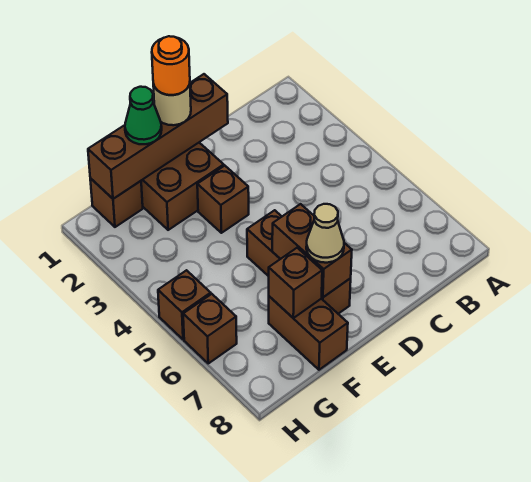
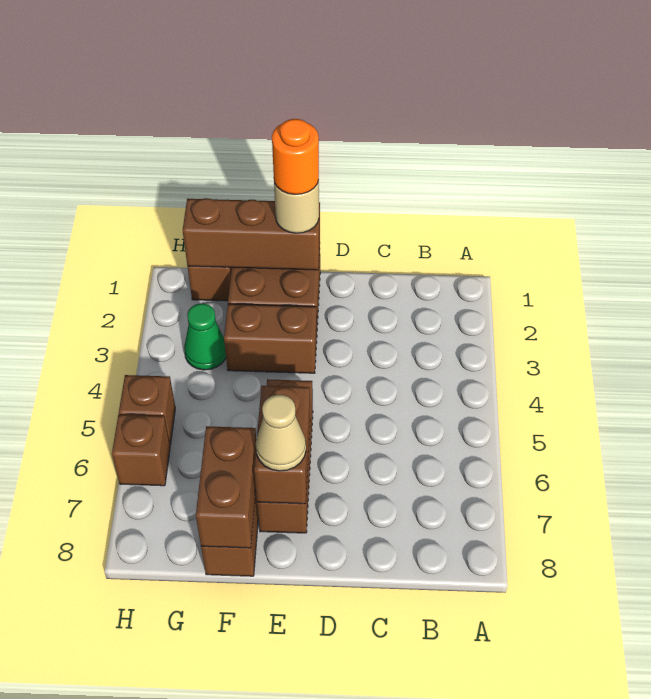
brown 1x4 brick [88,74,228,199] -> brown 1x3 brick [183,198,320,270]
brown 1x1 brick [197,166,249,233] -> brown 1x2 brick [224,304,317,373]
green 1x1 cone [125,87,162,144] -> green 1x1 cone moved to [184,304,226,370]
brown 1x1 brick [269,248,322,318] -> brown 1x2 brick [196,426,256,548]

